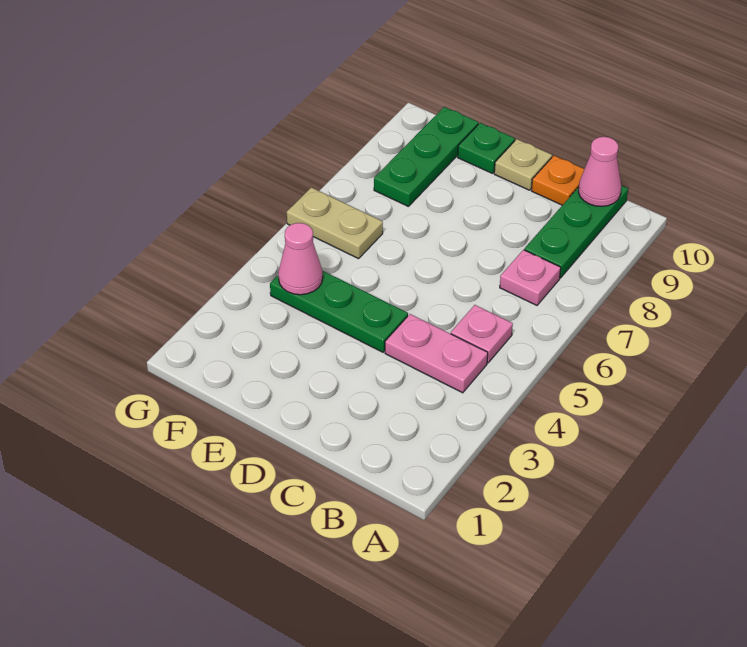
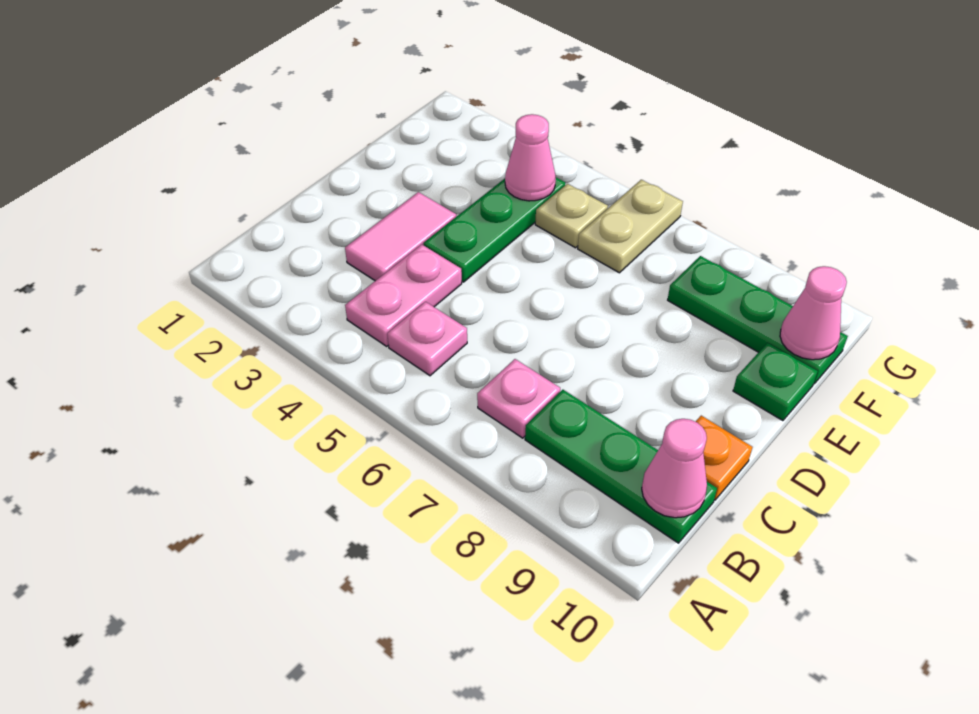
none -> pink 1x2 tile [345,192,456,281]
tan 1x1 plate [494,139,552,190] -> tan 1x1 plate moved to [535,184,608,248]
none -> pink 1x1 cone [780,266,847,360]

